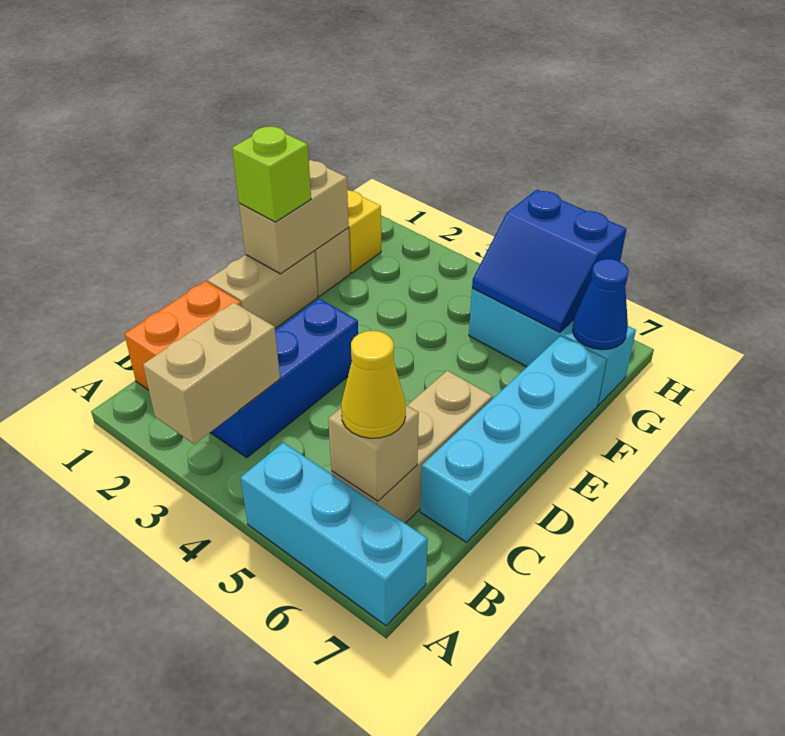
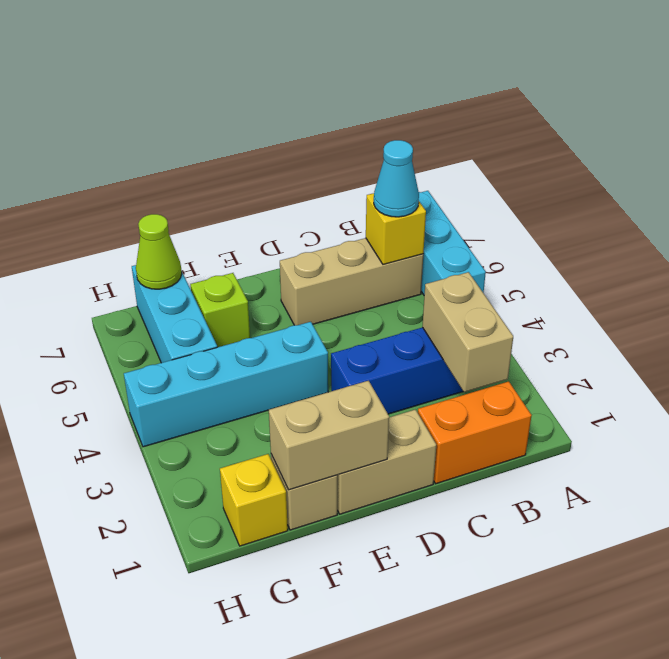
tan 1x2 brick [143,302,280,444] -> tan 1x2 brick turned to [422,272,513,392]
tan 1x1 brick [328,405,419,501] -> yellow 1x1 brick [366,193,426,264]
yellow 1x1 cone [341,331,406,438] -> cyan 1x1 cone [374,140,419,217]
cyan 1x4 brick [420,336,607,542] -> cyan 1x4 brick moved to [124,322,328,447]
lime 1x1 brick [232,126,311,222] -> lime 1x1 brick moved to [190,273,250,347]
blue 2x2 slope [472,190,626,332] -> none
blue 1x1 cone [572,259,629,350] -> lime 1x1 cone [136,214,182,289]

